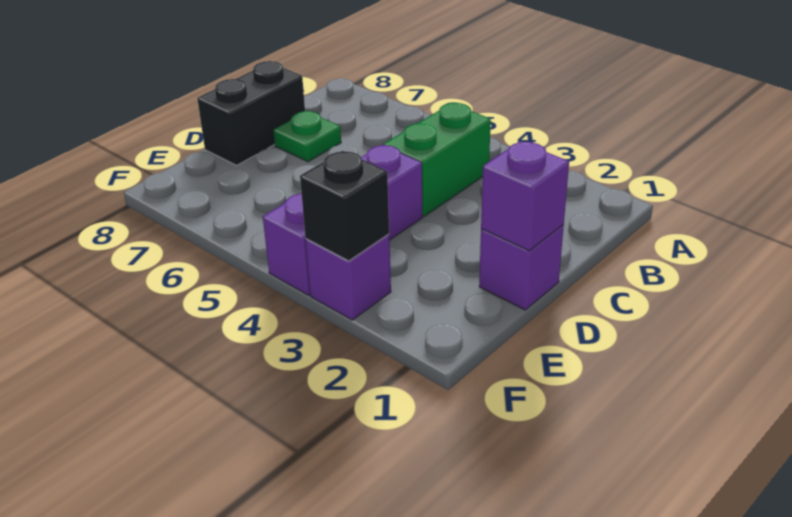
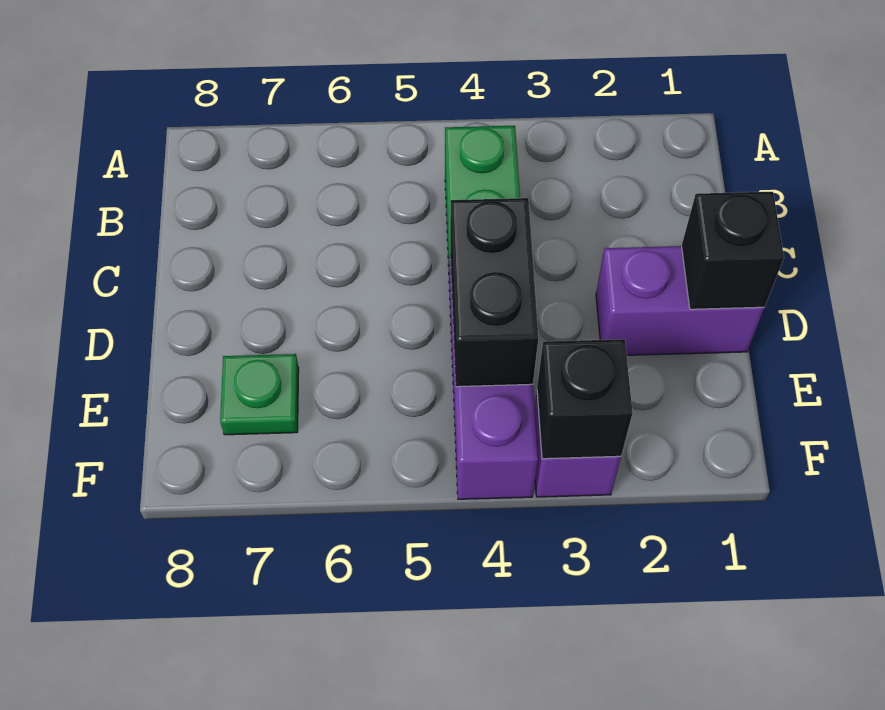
green 1x1 plate [273,111,341,162] -> green 1x1 plate moved to [220,354,299,435]
black 1x2 brick [197,61,305,165] -> black 1x2 brick moved to [450,198,539,387]
purple 1x1 brick [479,225,564,310] -> purple 1x2 brick [596,246,764,355]
purple 1x1 brick [481,142,569,251] -> black 1x1 brick [682,192,784,309]

